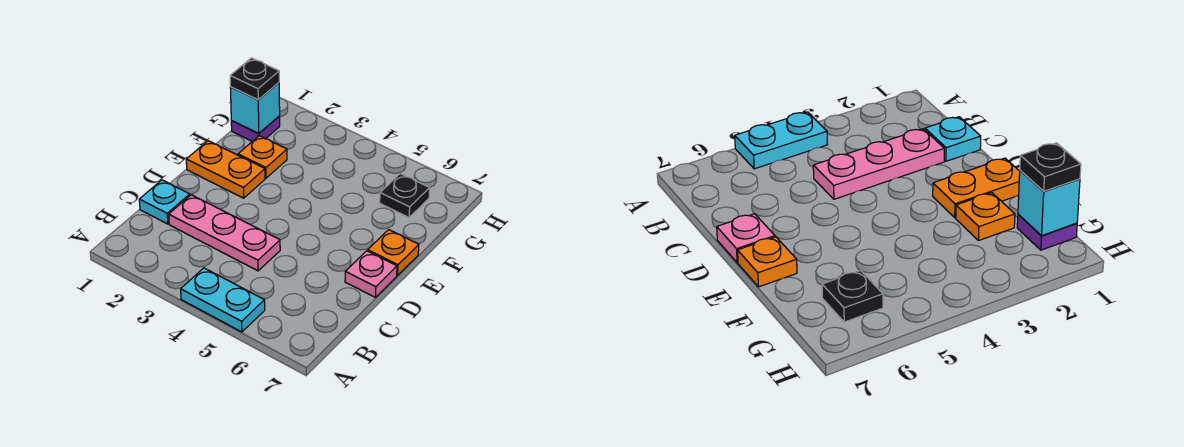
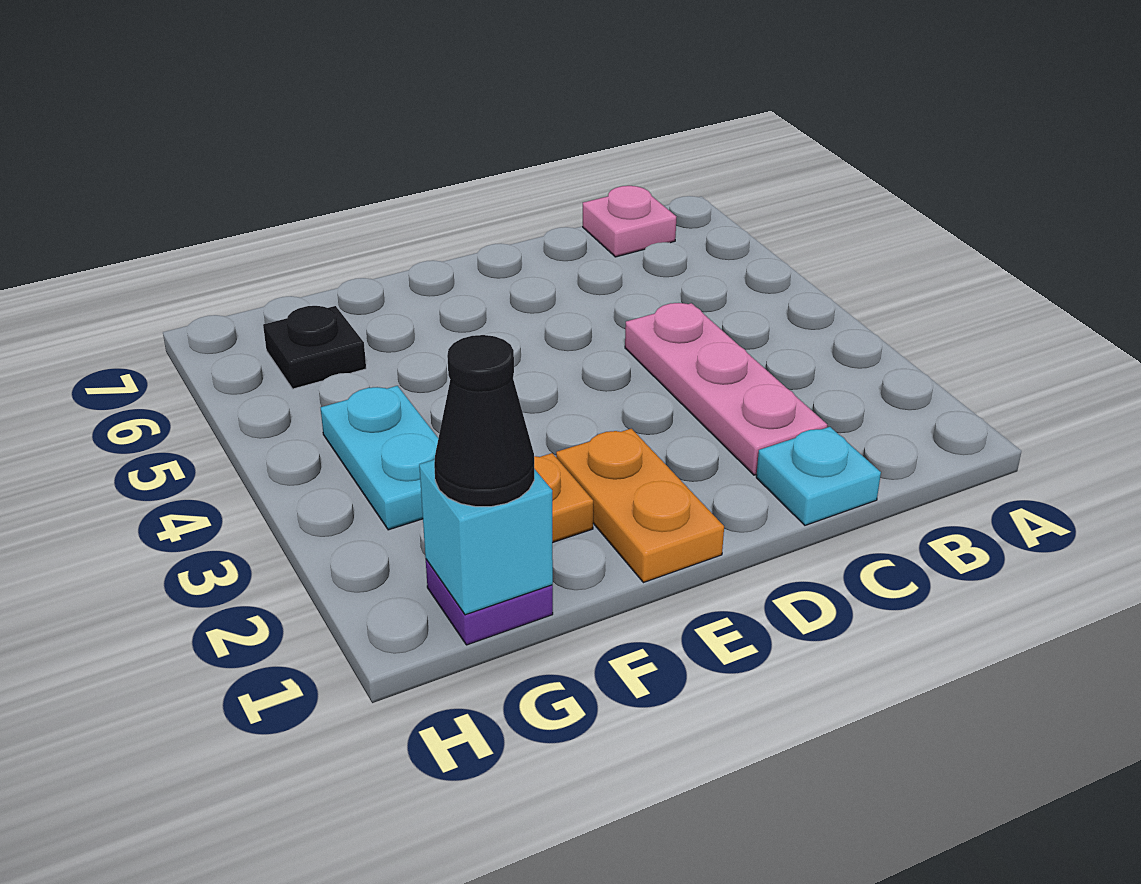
cyan 1x2 plate [181,268,265,332] -> cyan 1x2 plate moved to [321,386,438,530]
pink 1x1 plate [345,251,397,297] -> pink 1x1 plate moved to [583,186,676,257]
orange 1x1 plate [368,230,419,275] -> none
black 1x1 plate [230,58,279,100] -> black 1x1 cone [434,335,534,507]

